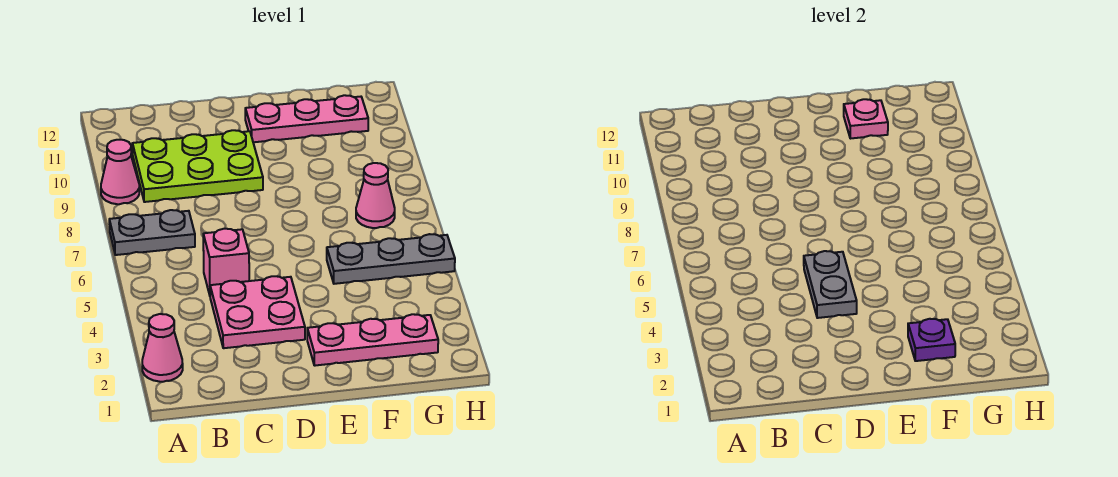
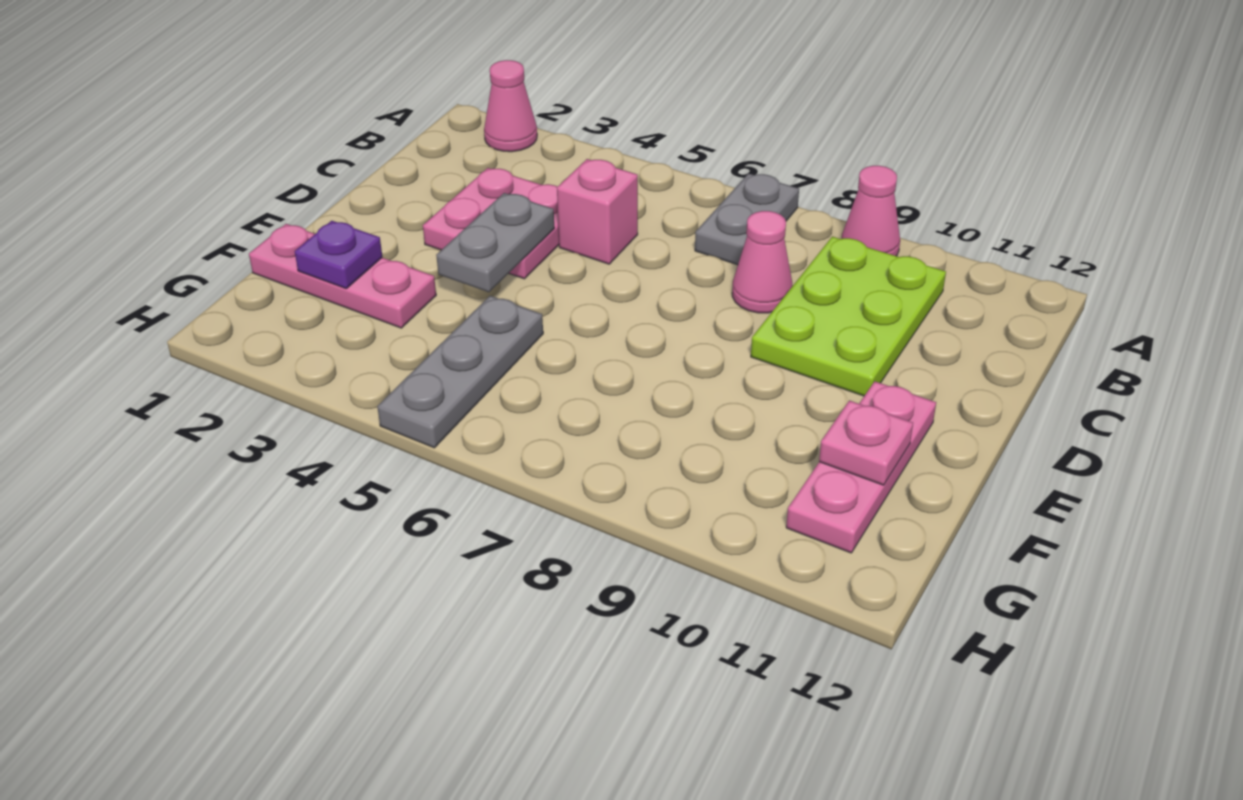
grey 1x2 plate [804,251,857,318] -> grey 1x2 plate turned to [436,193,554,292]
pink 1x3 plate [307,314,438,366] -> pink 1x3 plate turned to [249,224,436,328]
pink 1x1 cone [356,163,395,228] -> pink 1x1 cone moved to [732,211,793,313]

